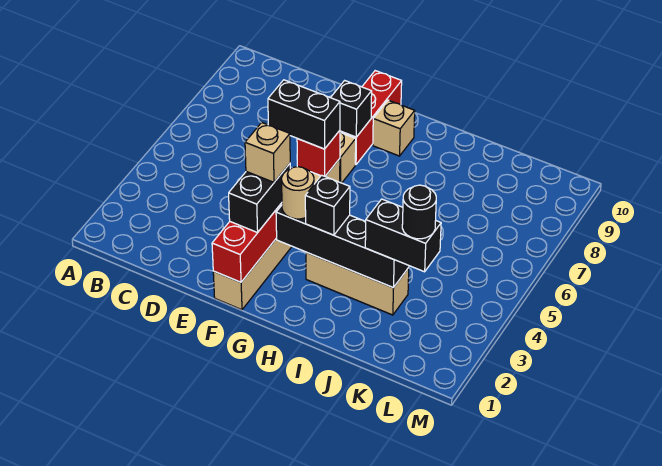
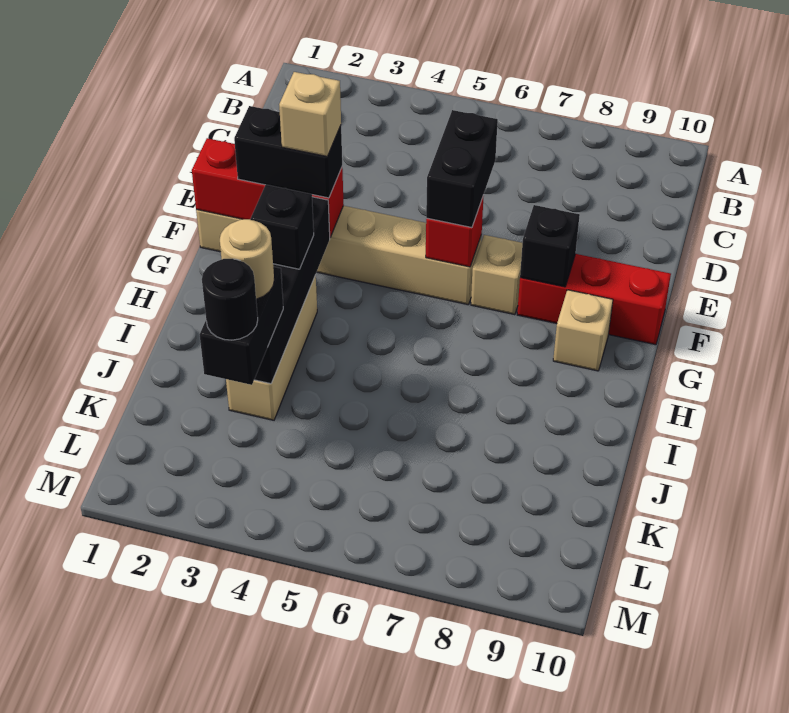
tan 1x1 round brick [282,167,314,219] -> tan 1x1 round brick moved to [220,219,274,299]

